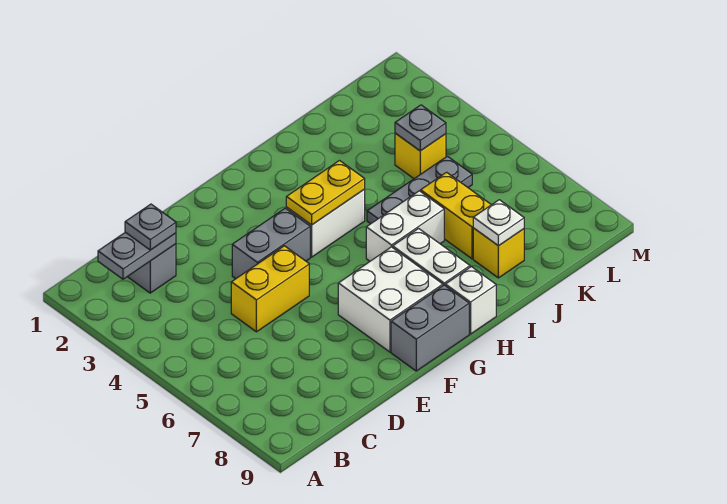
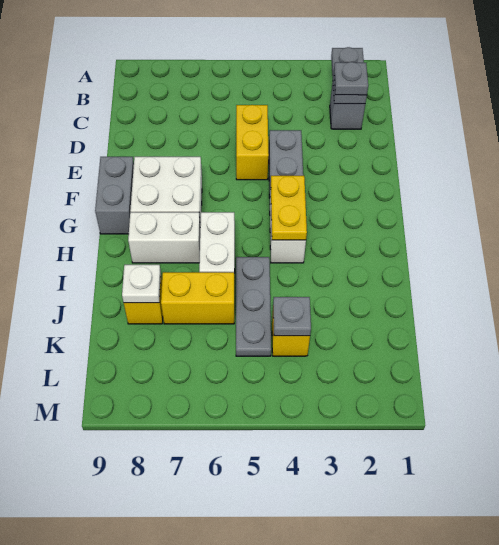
white 1x1 brick [445,267,496,334] -> none

